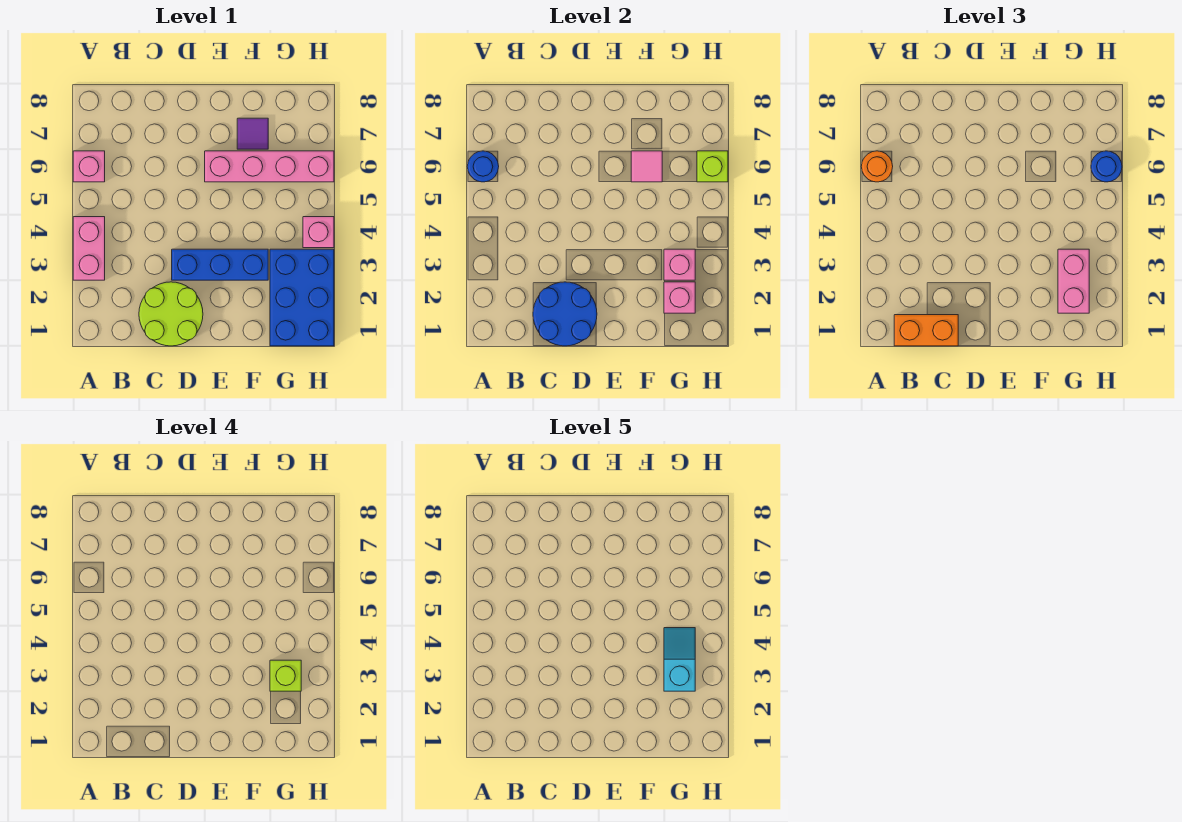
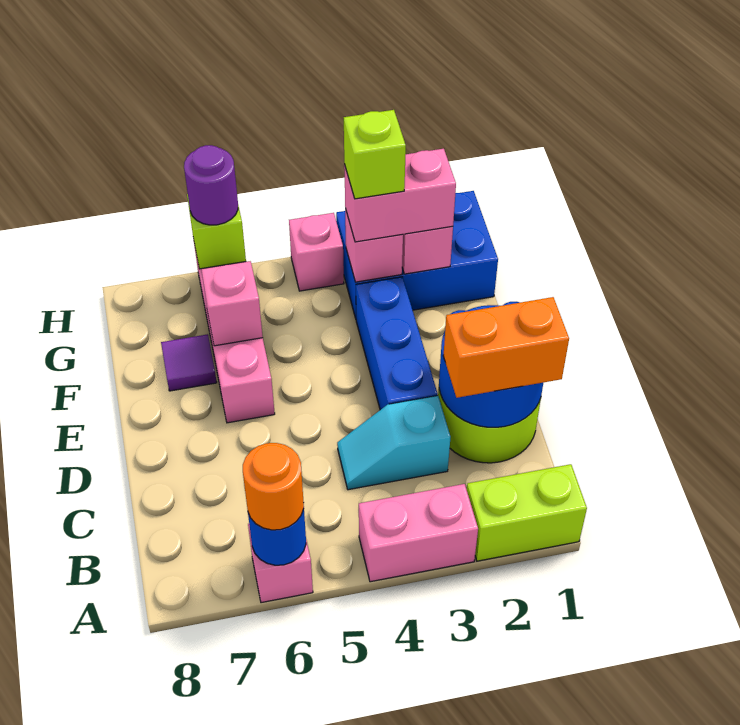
none -> lime 1x2 brick [467,464,587,561]
orange 1x2 brick [894,315,958,346] -> orange 1x2 brick turned to [443,297,569,398]
pink 1x1 tile [631,151,662,182] -> pink 1x1 brick [201,261,263,346]
cyan 1x2 slope [664,628,695,691] -> cyan 1x2 slope moved to [337,396,450,490]
blue 1x1 round brick [1091,151,1122,182] -> purple 1x1 round brick [184,145,238,225]

